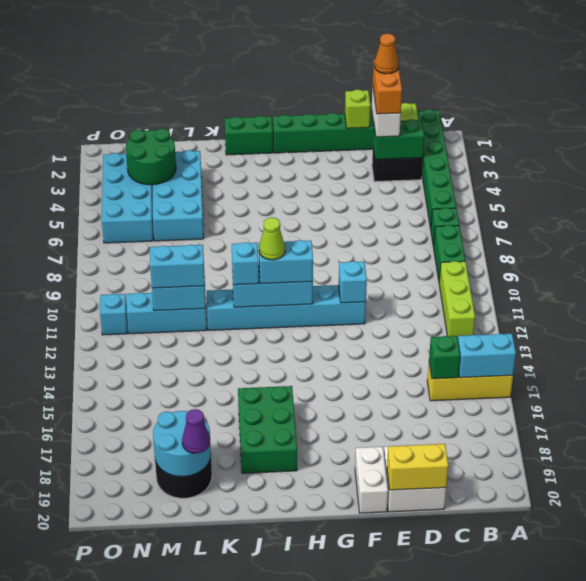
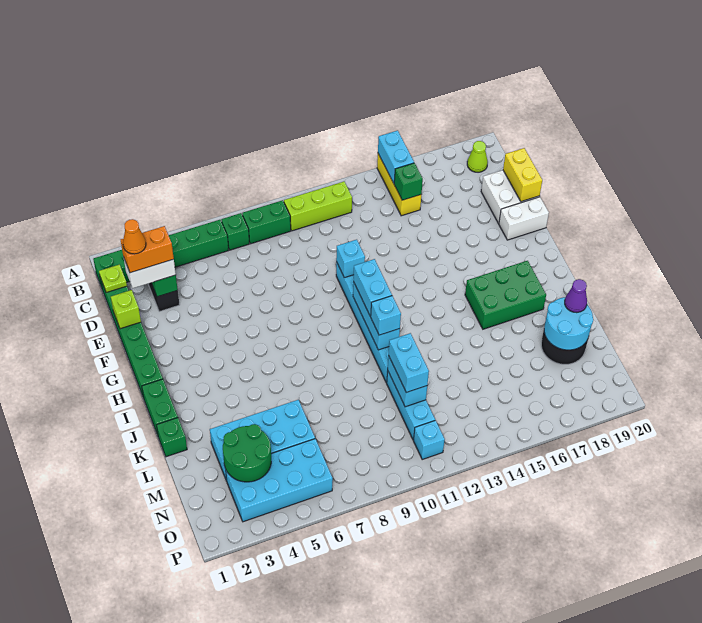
lime 1x1 cone [259,217,285,260] -> lime 1x1 cone moved to [467,141,488,172]
none -> green 1x1 brick [156,418,187,457]

